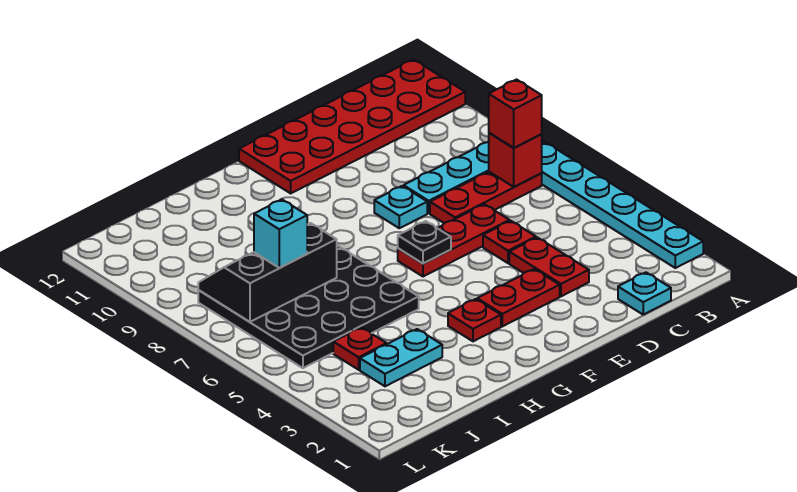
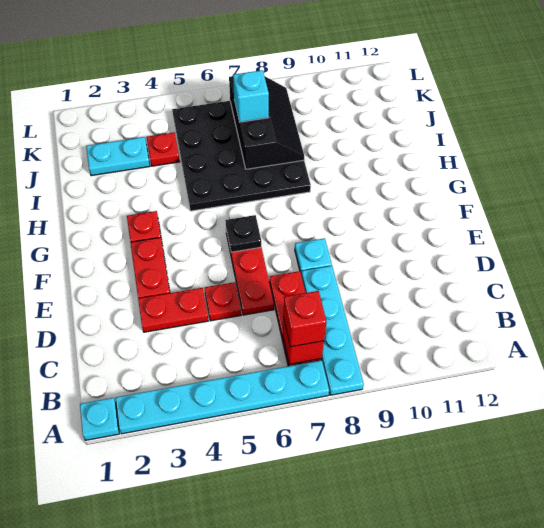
red 2x6 plate [239,60,465,193] -> none
cyan 1x1 plate [618,272,671,315] -> cyan 1x1 plate moved to [80,398,119,440]
cyan 1x2 plate [360,329,442,386] -> cyan 1x2 plate turned to [86,137,150,176]

